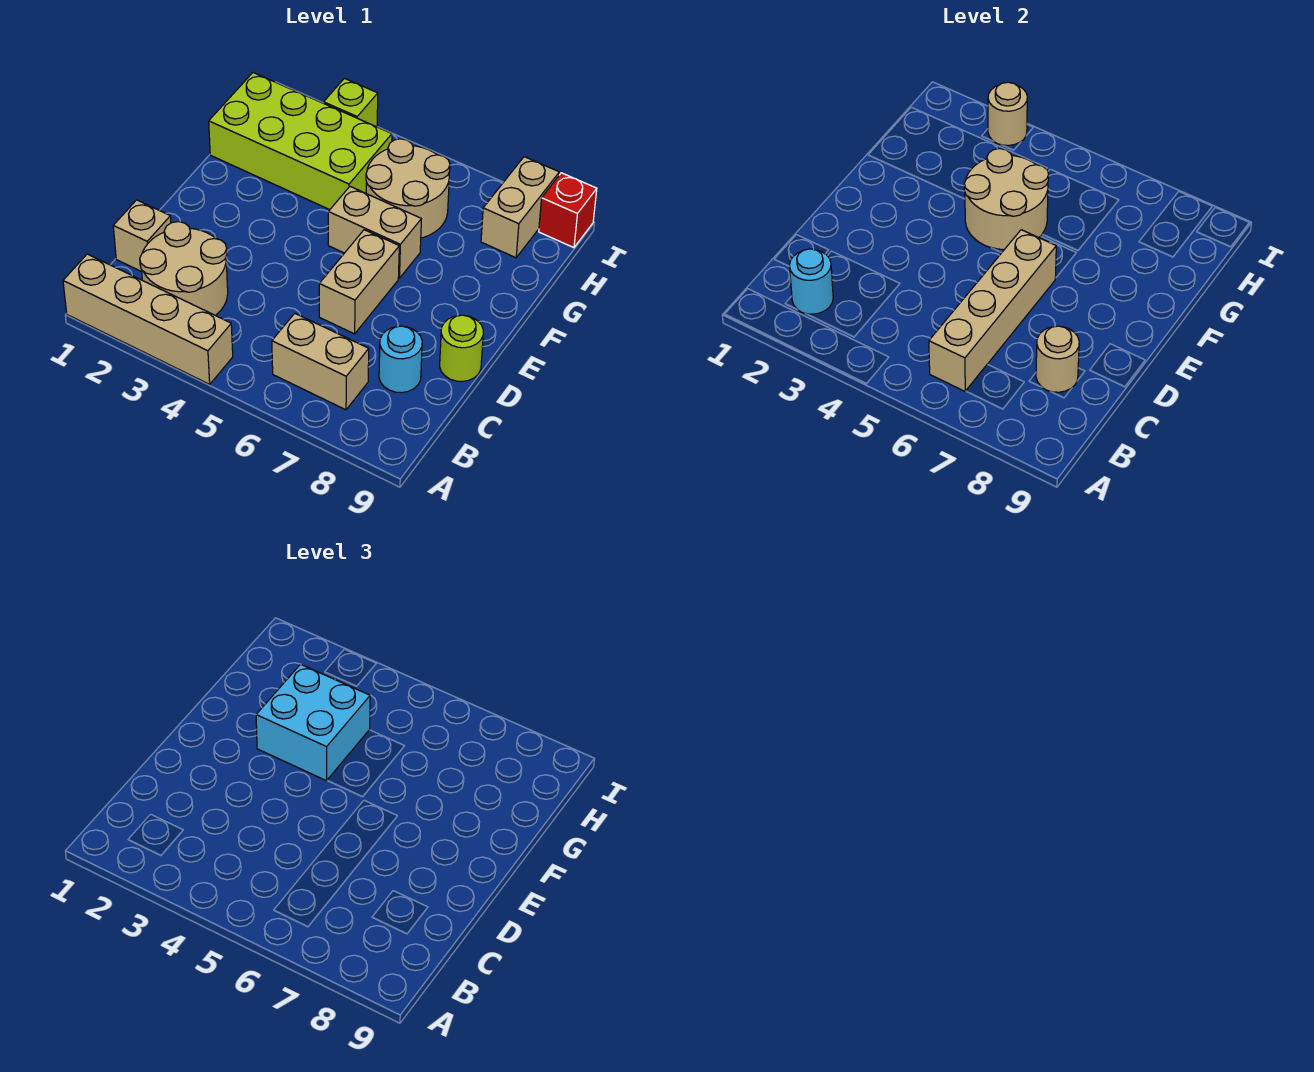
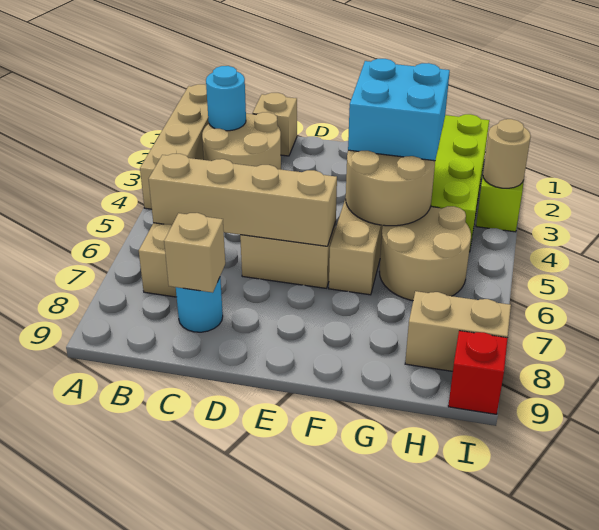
tan 1x1 round brick [1036,326,1079,392] -> tan 1x1 brick [164,213,225,293]
lime 1x1 round brick [440,315,483,382] -> none

